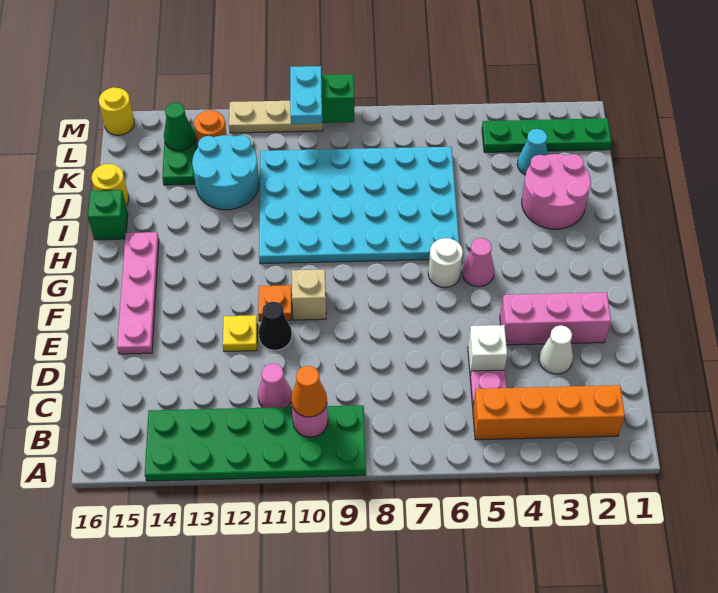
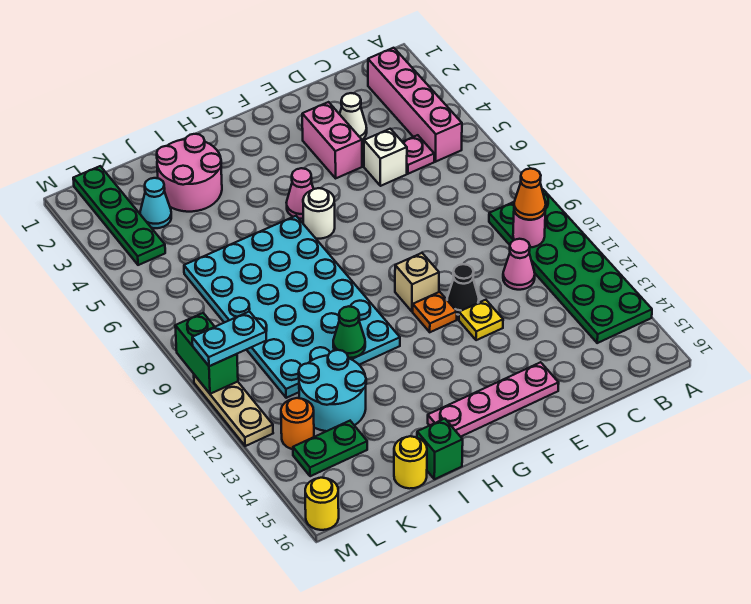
orange 1x4 brick [473,385,625,440] -> pink 1x4 brick [368,48,462,162]
pink 1x3 brick [500,292,611,345] -> pink 1x2 brick [302,102,362,178]
green 1x1 cone [164,103,195,151] -> green 1x1 cone moved to [333,306,365,358]

